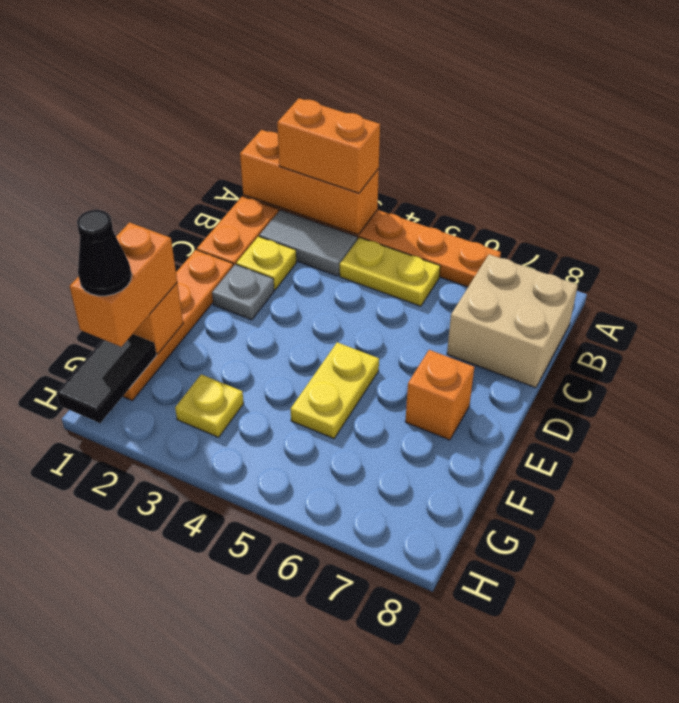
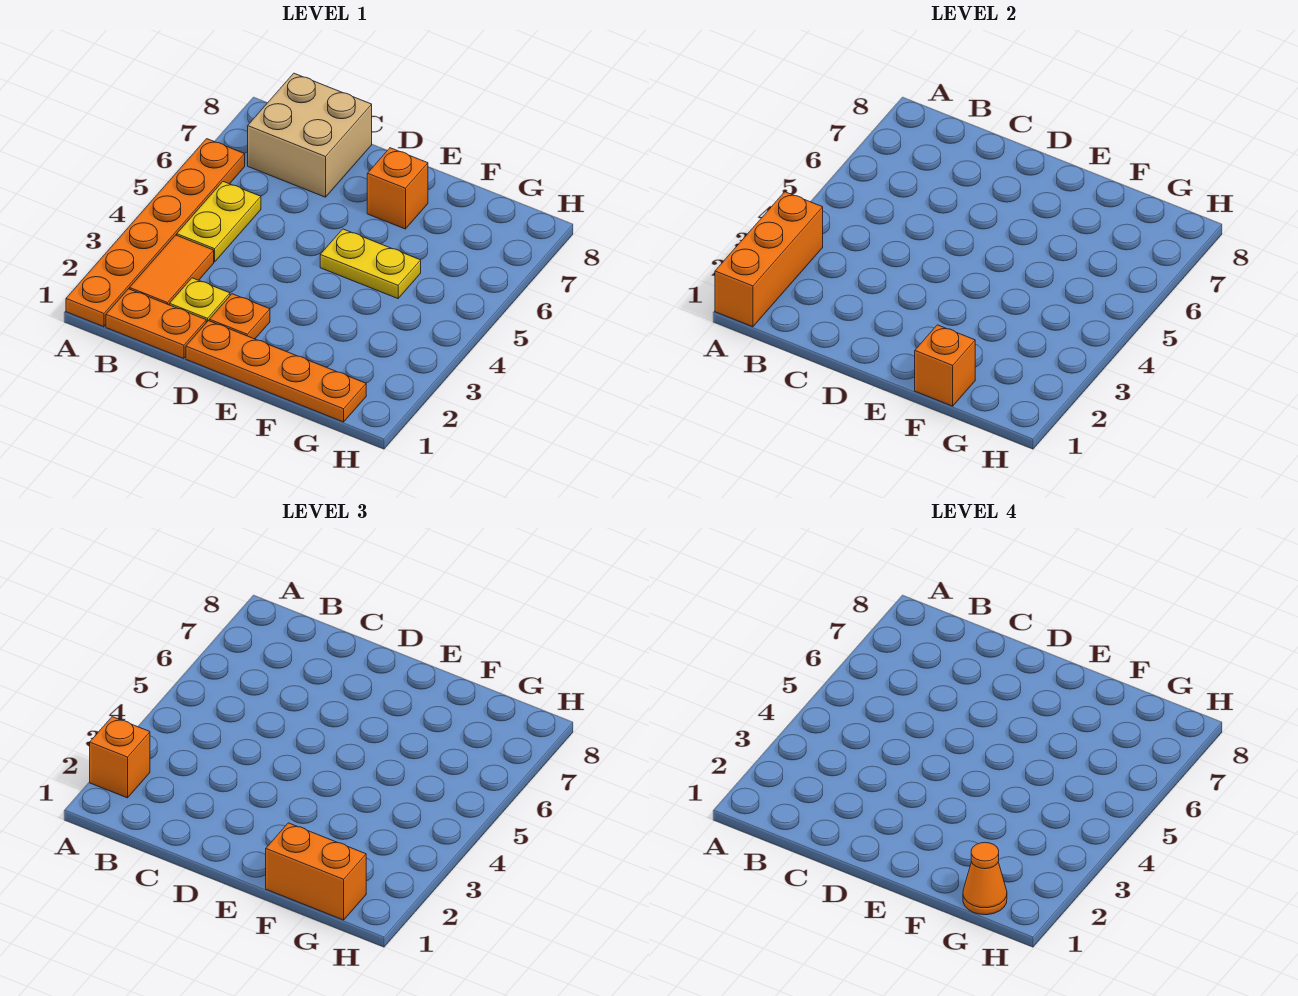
orange 1x2 brick [277,98,380,193] -> orange 1x1 brick [90,717,150,798]
grey 1x2 tile [259,210,358,276] -> orange 1x2 tile [130,235,214,305]
grey 1x1 plate [212,265,274,320] -> orange 1x1 plate [209,294,270,339]
black 1x2 tile [56,334,157,423] -> none
black 1x1 cone [77,210,132,296] -> orange 1x1 cone [963,843,1007,915]
yellow 1x1 plate [175,374,244,437] -> none

